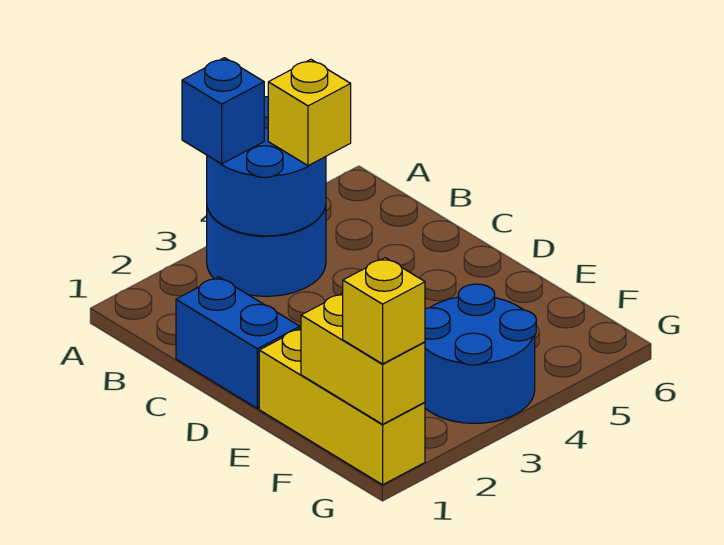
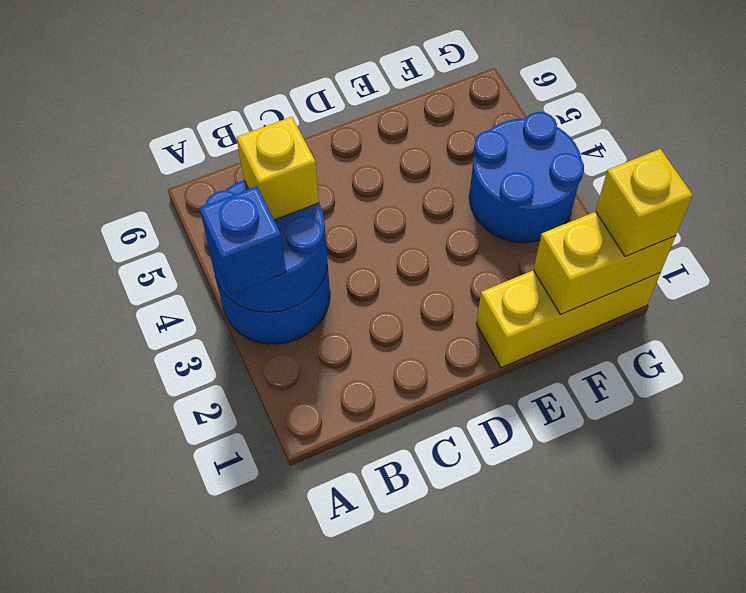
blue 1x2 brick [176,277,300,408] -> none

